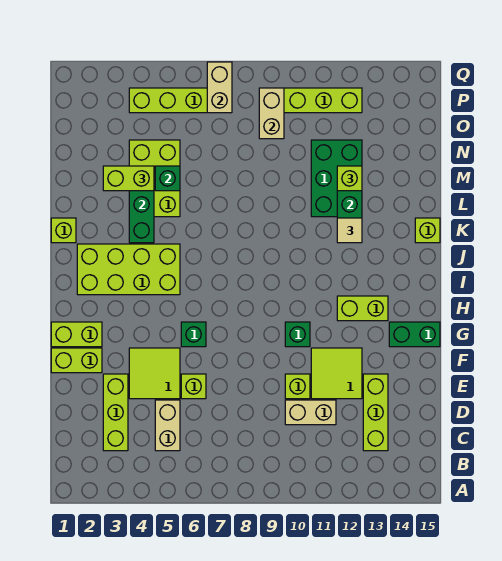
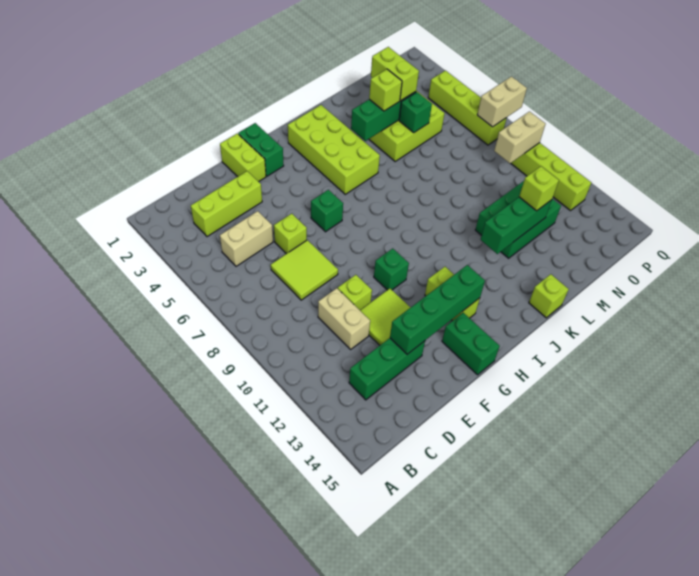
lime 1x3 brick [363,374,388,451] -> green 1x3 brick [349,338,425,400]
lime 2x2 tile [129,348,180,399] -> lime 2x2 tile moved to [271,240,338,300]
none -> green 1x4 brick [390,265,485,354]
lime 1x2 brick [51,322,102,347] -> green 1x2 brick [238,123,284,176]
lime 1x1 brick [51,218,76,243] -> lime 1x1 brick moved to [369,69,402,111]
tan 1x1 tile [337,218,362,243] -> none

